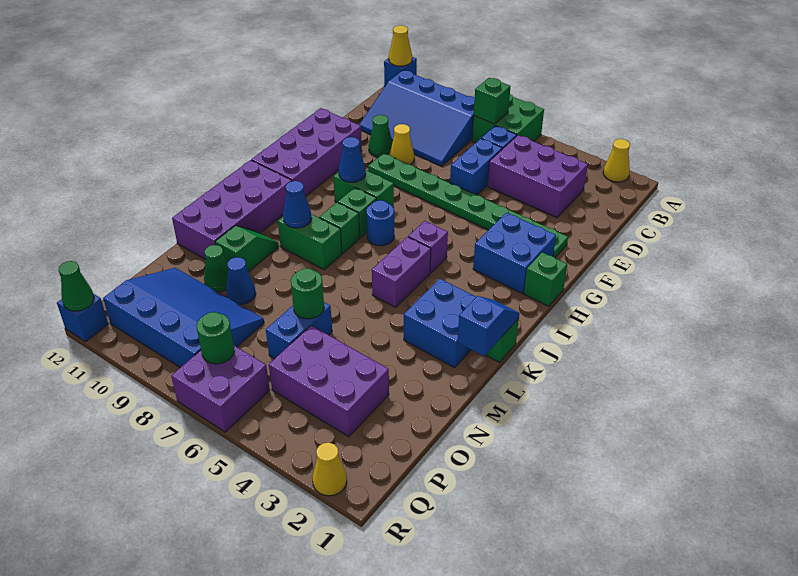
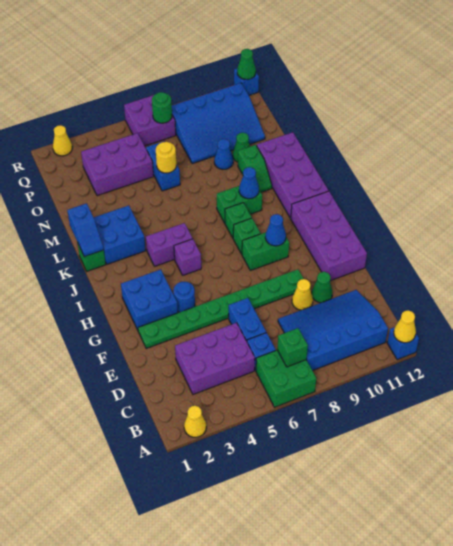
green 1x1 brick [524,252,567,306] -> none
blue 1x1 round brick [366,200,394,246] -> blue 1x1 round brick moved to [173,282,195,312]
purple 1x2 brick [372,237,431,307] -> purple 1x2 brick turned to [146,223,193,266]
green 1x1 round brick [291,268,324,319] -> yellow 1x1 round brick [156,142,176,173]

